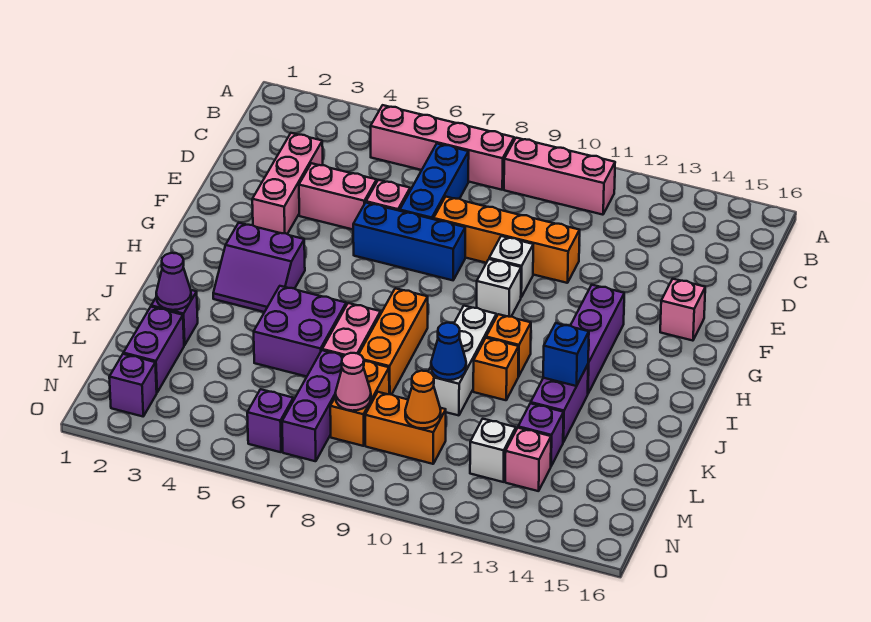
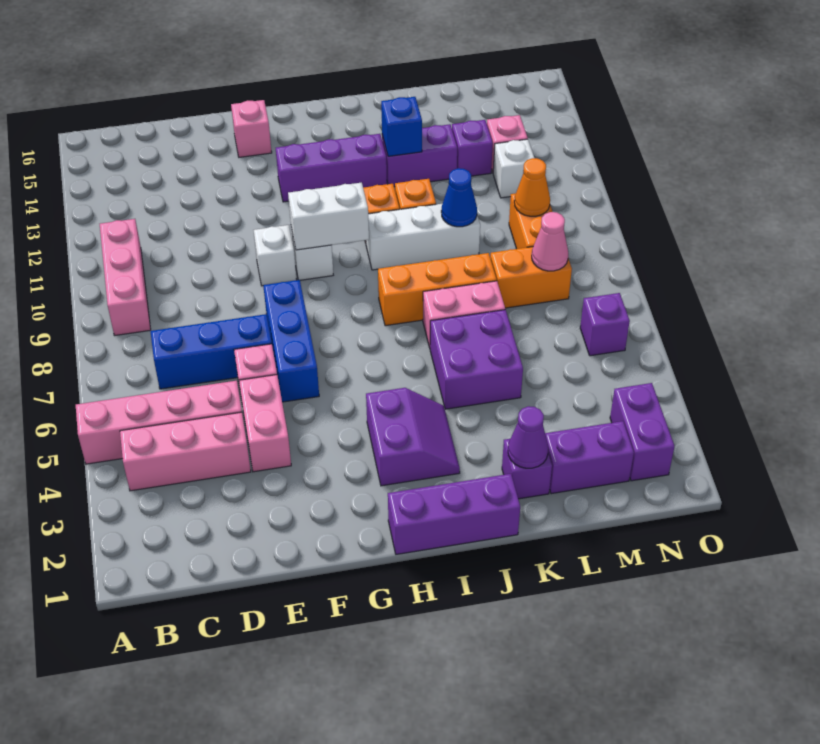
pink 1x4 brick [371,105,514,190] -> pink 1x4 brick turned to [76,381,242,464]
pink 1x3 brick [252,133,323,234] -> pink 1x3 brick moved to [120,412,251,491]
orange 1x4 brick [434,197,580,283] -> none
none -> white 1x2 brick [288,183,369,250]
purple 1x3 brick [282,350,344,461] -> purple 1x3 brick moved to [388,474,520,554]
purple 1x1 brick [109,354,157,416] -> purple 1x2 brick [610,383,675,481]

